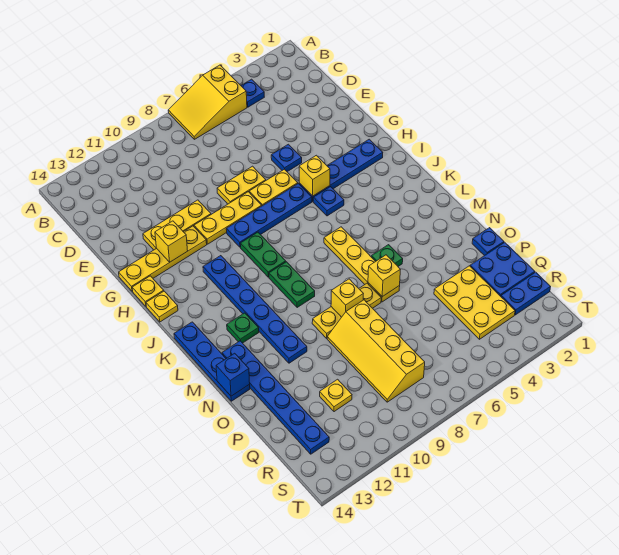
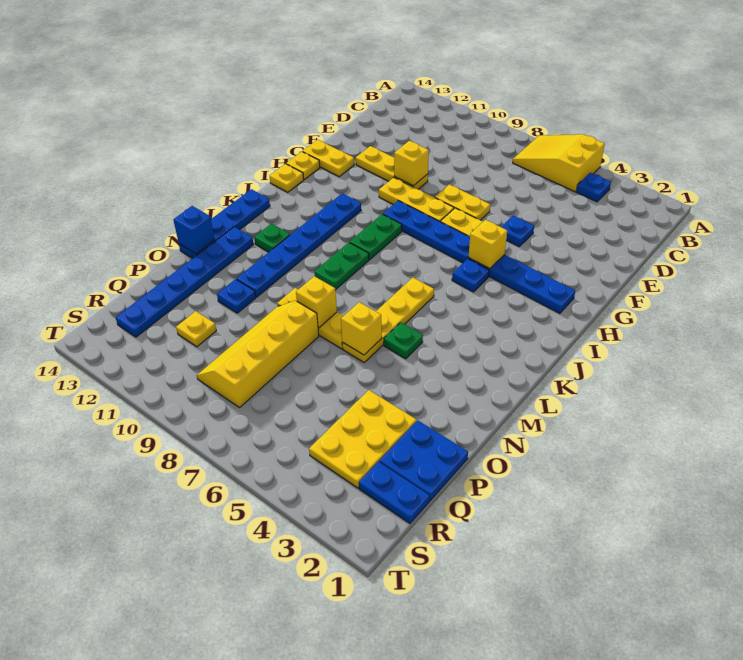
yellow 1x4 plate [119,226,207,291] -> yellow 1x2 plate [303,140,354,177]
yellow 1x1 brick [155,221,188,262] -> yellow 1x1 brick moved to [394,141,429,186]
blue 1x1 plate [472,228,504,256] -> blue 1x1 plate moved to [217,279,256,313]

